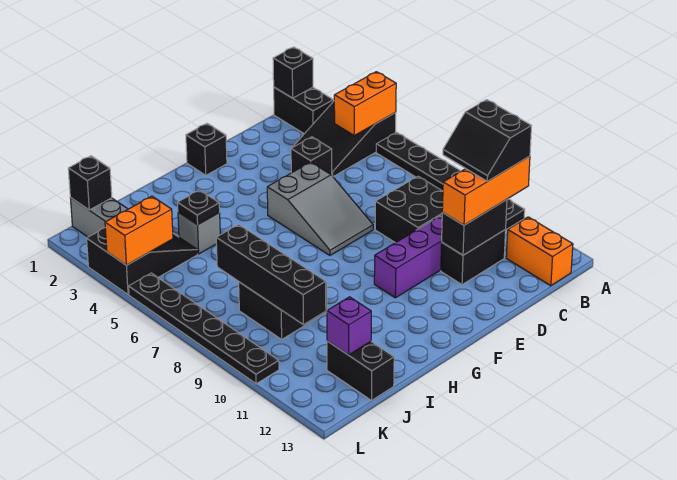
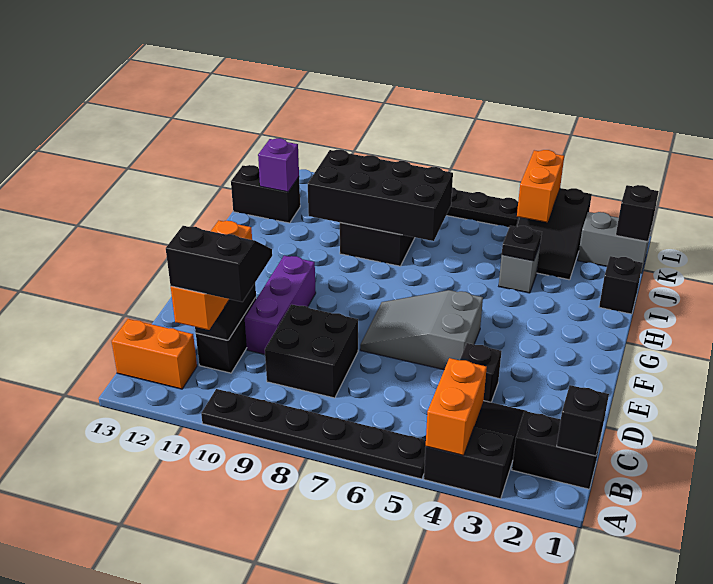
black 1x1 brick [186,123,227,175] -> black 1x1 brick moved to [599,256,643,314]
black 1x4 brick [216,224,326,325] -> black 2x4 brick [308,150,453,241]

